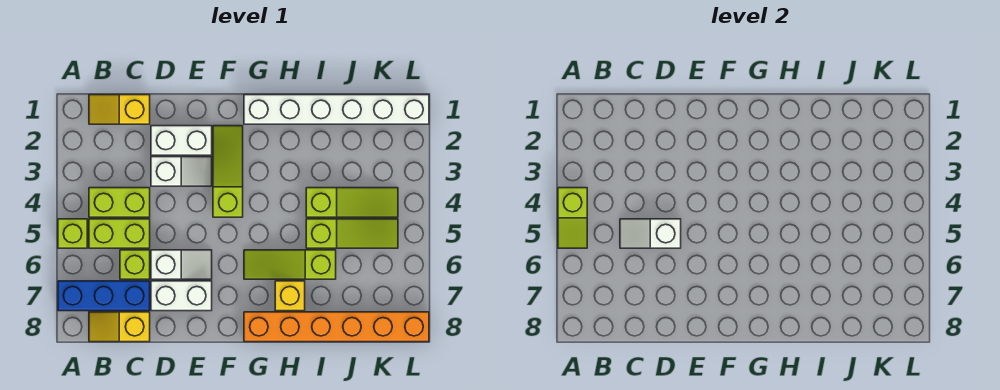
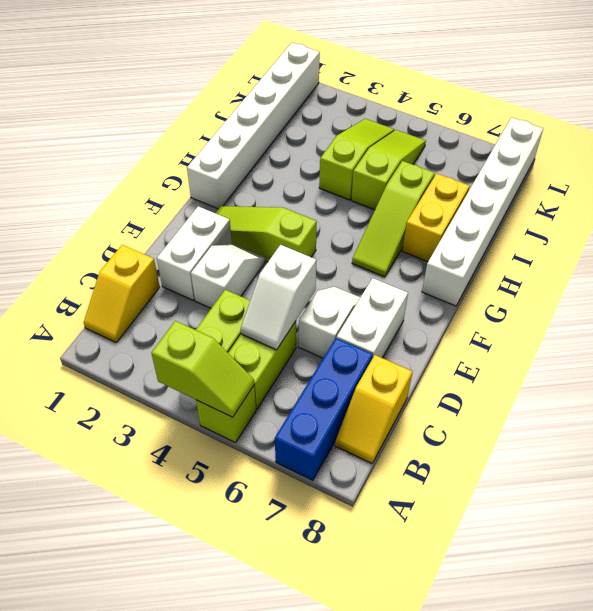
lime 1x1 brick [120,250,150,279] -> none
orange 1x6 brick [244,312,429,342] -> white 1x6 brick [422,117,543,306]
yellow 1x1 brick [275,281,305,311] -> yellow 1x2 brick [402,173,470,262]

